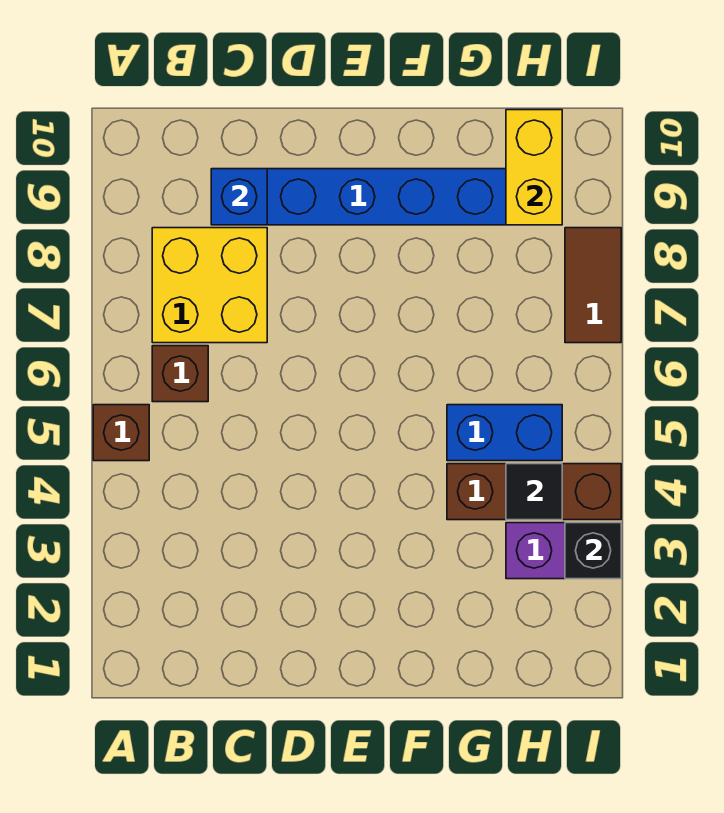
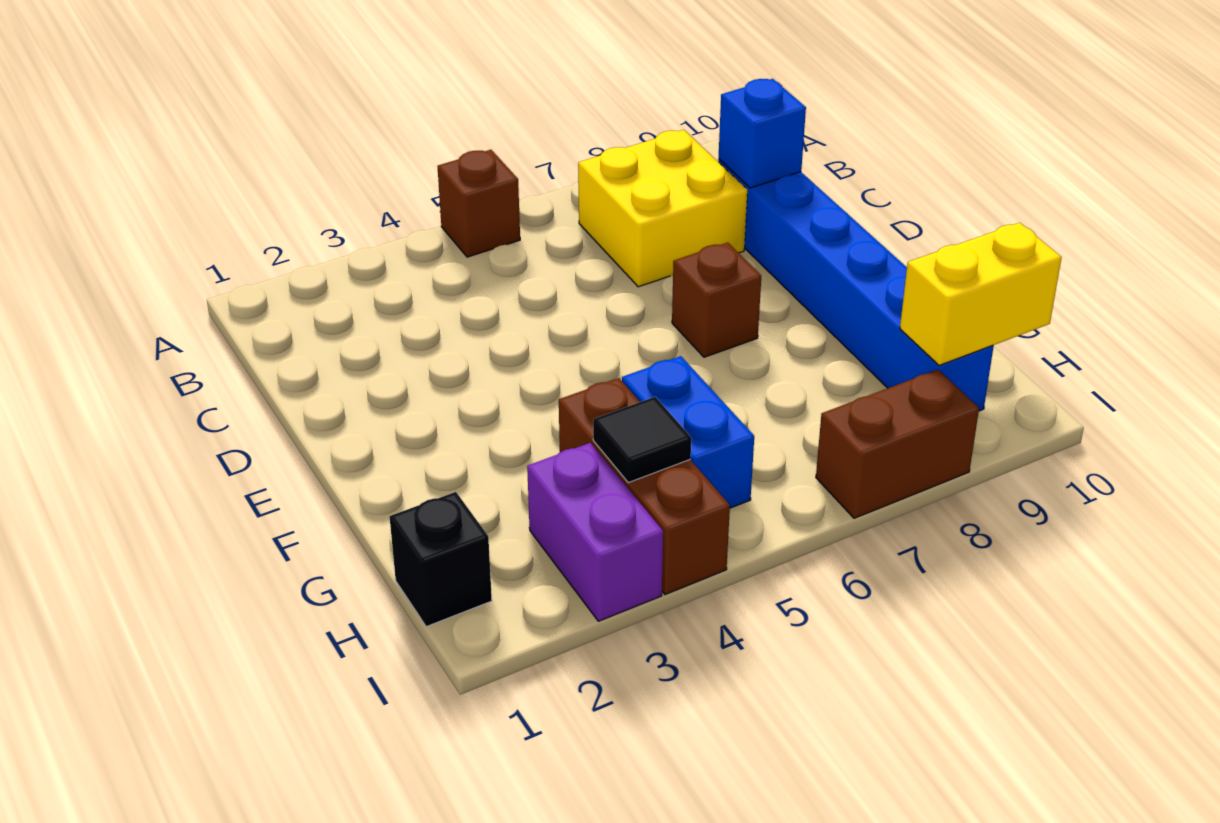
brown 1x1 brick [152,346,208,402] -> brown 1x1 brick moved to [672,243,761,357]
black 1x1 brick [565,523,621,579] -> black 1x1 brick moved to [389,492,492,627]
brown 1x2 tile [565,228,621,343] -> brown 1x2 brick [816,370,979,518]

